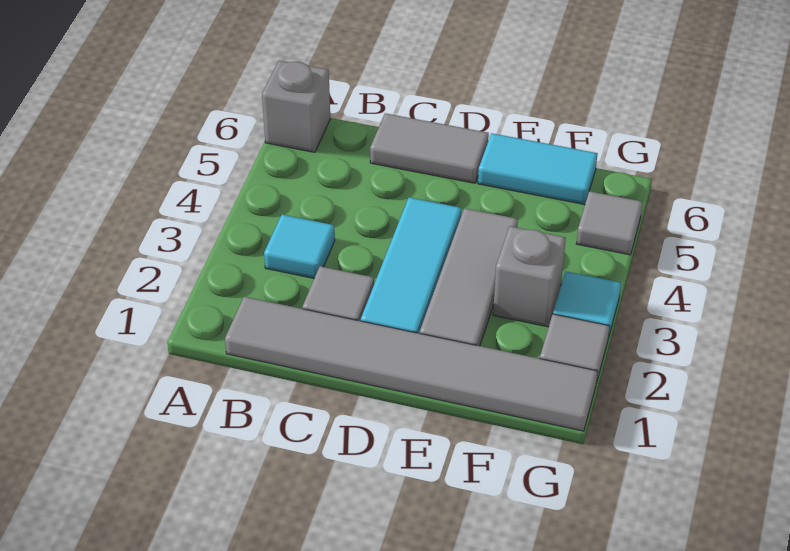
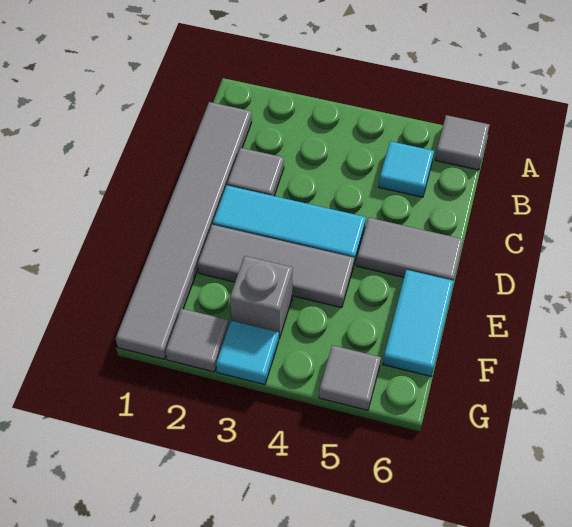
grey 1x1 brick [262,60,330,152] -> grey 1x1 tile [435,115,489,170]
cyan 1x1 tile [264,215,335,278] -> cyan 1x1 tile moved to [379,141,434,197]
grey 1x2 tile [370,113,489,183] -> grey 1x2 tile turned to [356,218,463,281]

